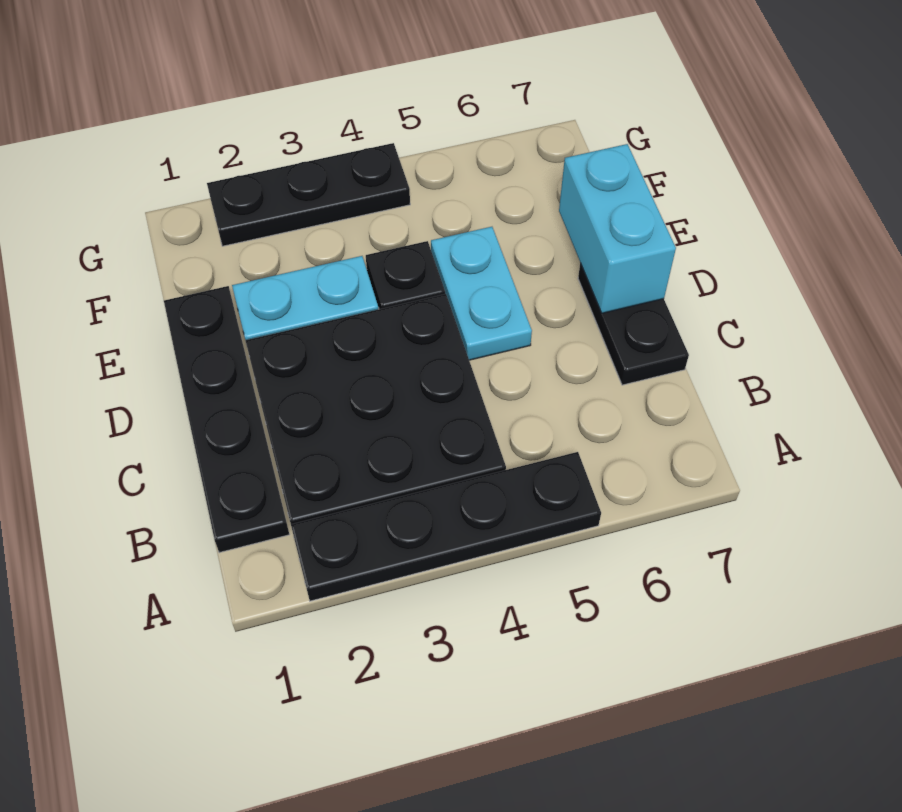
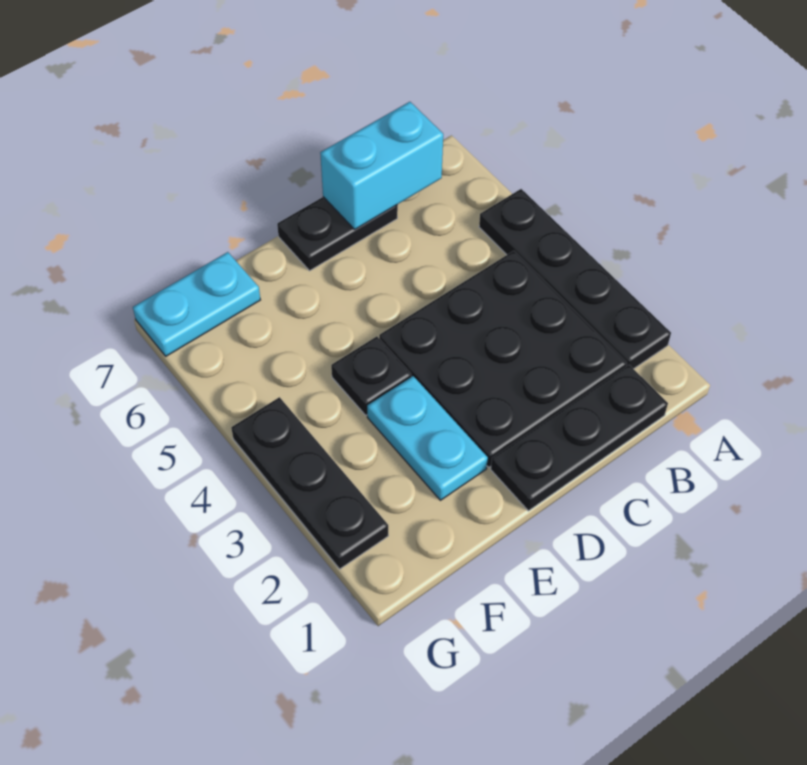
black 1x4 plate [164,286,289,553] -> black 1x3 plate [491,365,668,511]
cyan 1x2 plate [431,227,532,360] -> cyan 1x2 plate moved to [133,252,260,356]
cyan 1x2 brick [559,144,676,313] -> cyan 1x2 brick moved to [320,102,443,229]

